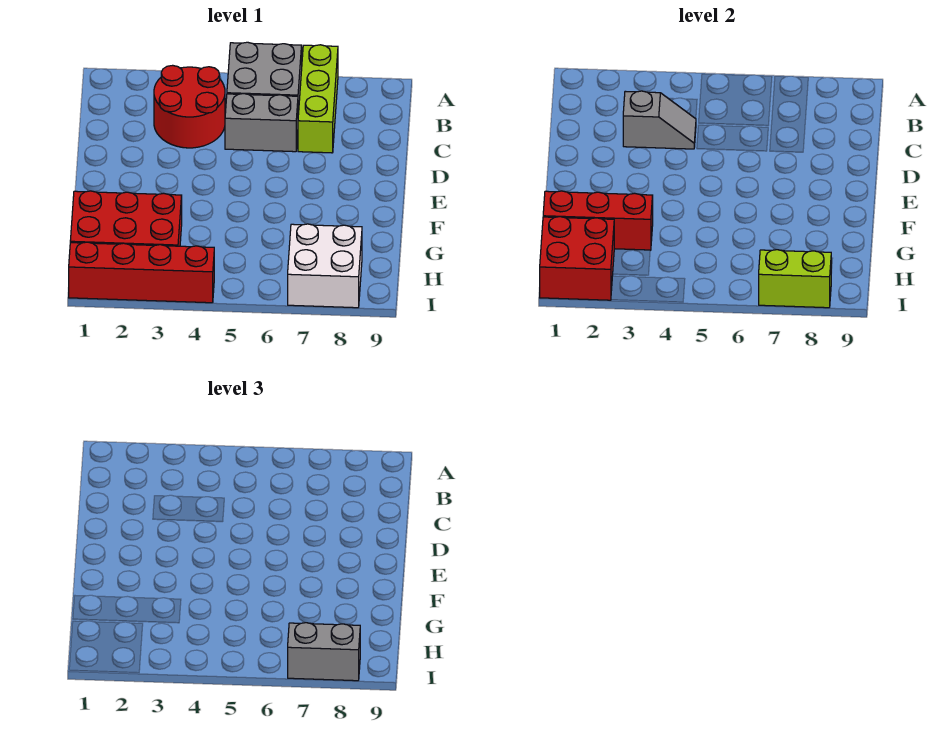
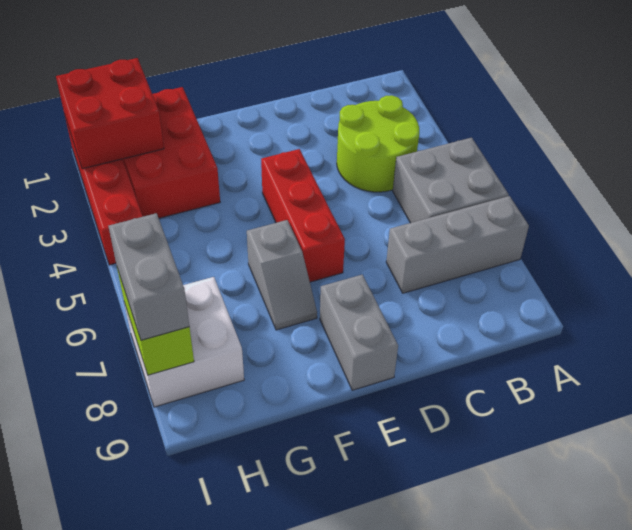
lime 1x3 brick [298,45,338,153] -> grey 1x3 brick [386,196,529,293]
red 2x2 round brick [154,65,225,148] -> lime 2x2 round brick [337,95,419,192]
grey 1x2 slope [623,91,696,149] -> grey 1x2 slope moved to [247,220,317,330]
grey 1x2 brick [225,94,298,152] -> grey 1x2 brick moved to [320,275,398,390]
red 1x3 brick [543,191,653,250] -> red 1x3 brick moved to [261,149,345,282]

